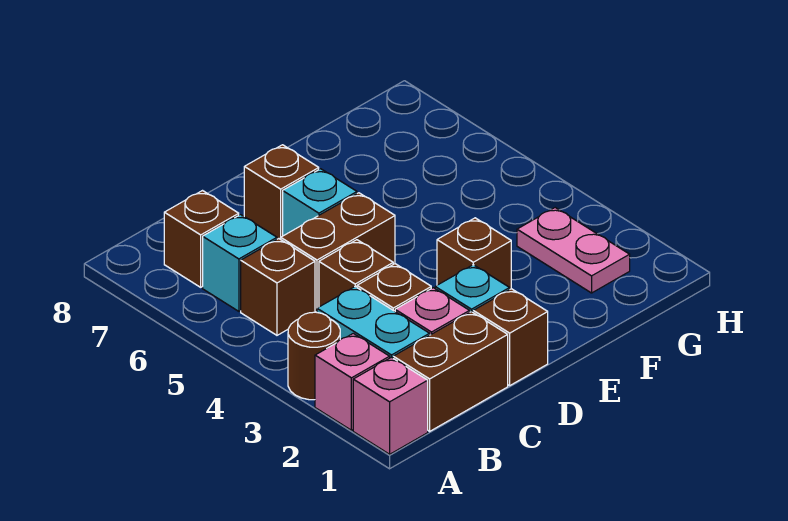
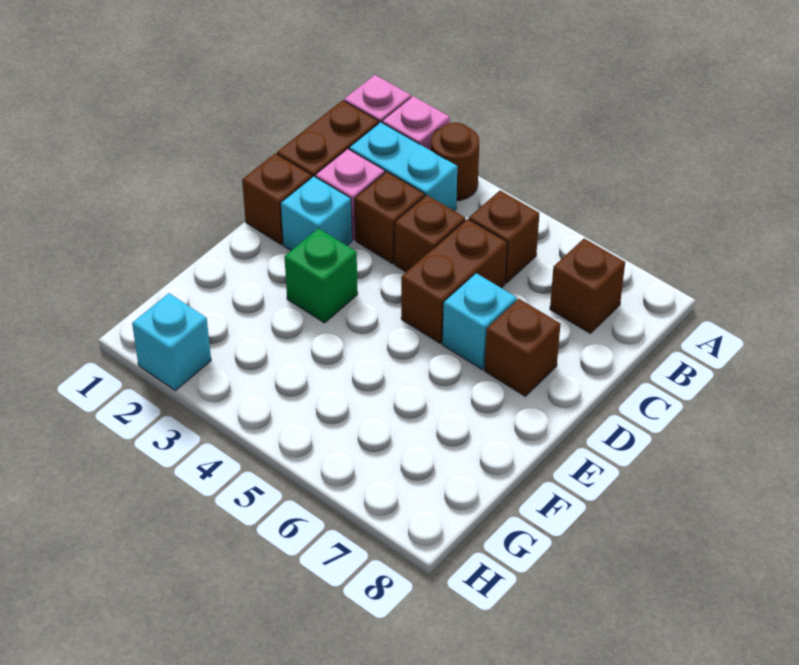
cyan 1x1 brick [203,215,277,311] -> cyan 1x1 brick moved to [132,293,211,391]
brown 1x1 brick [437,218,511,289] -> green 1x1 brick [284,228,358,323]
pink 1x2 plate [517,208,630,293] -> none

